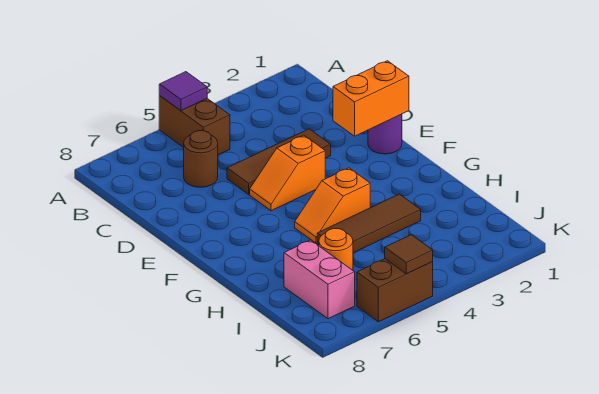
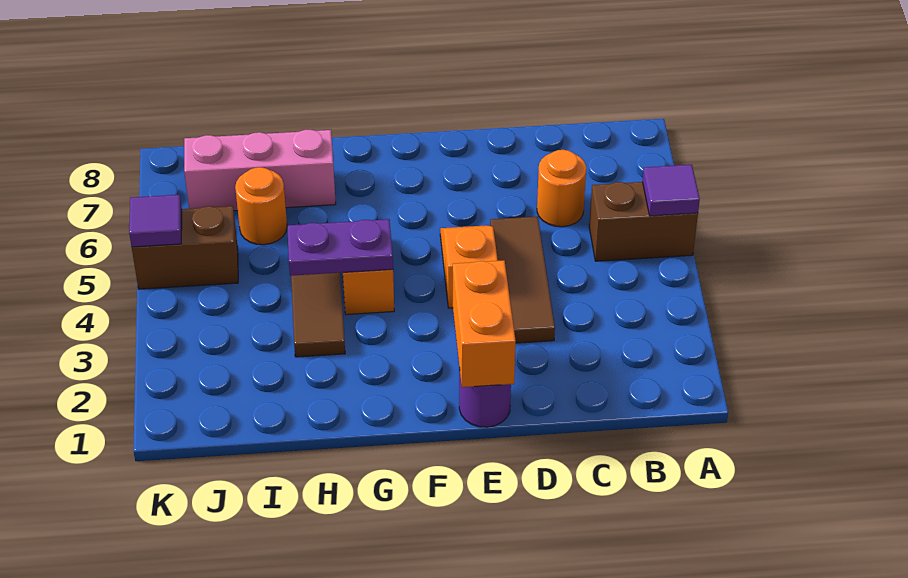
brown 1x1 round brick [184,131,218,187] -> orange 1x1 round brick [537,150,586,227]
none -> purple 1x2 plate [287,219,393,276]
pink 1x2 brick [284,240,355,319] -> pink 1x3 brick [184,130,336,211]
brown 1x2 brick [357,259,433,322] -> brown 1x2 brick turned to [132,206,238,289]
brown 1x1 tile [385,235,433,274] -> purple 1x1 tile [129,195,182,247]

